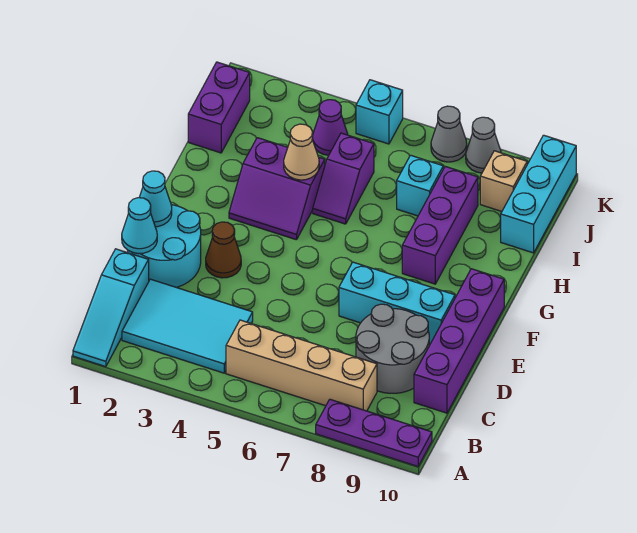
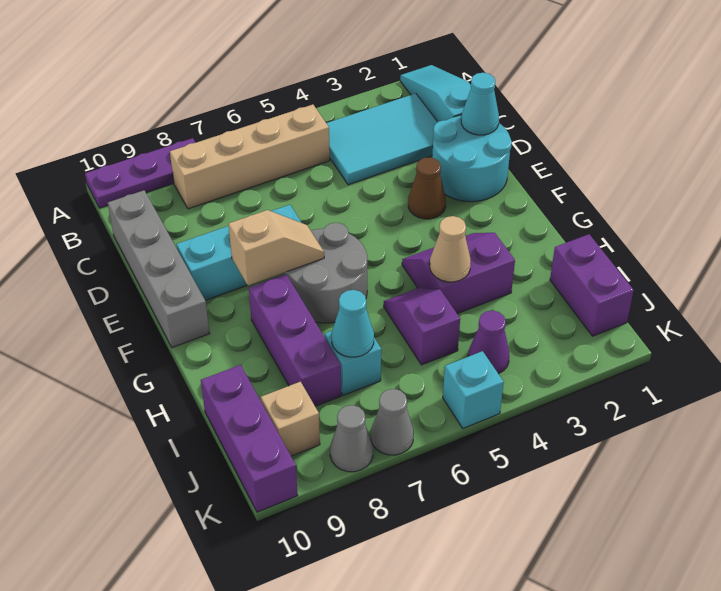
grey 2x2 round brick [356,304,429,393] -> grey 2x2 round brick moved to [285,223,367,323]
purple 1x4 brick [414,269,504,413] -> grey 1x4 brick [108,190,210,348]
cyan 1x1 cone [139,171,172,227] -> cyan 1x1 cone moved to [332,290,374,357]
none -> tan 1x2 slope [229,210,324,285]
cyan 1x3 brick [501,135,576,253] -> purple 1x3 brick [201,365,298,512]

